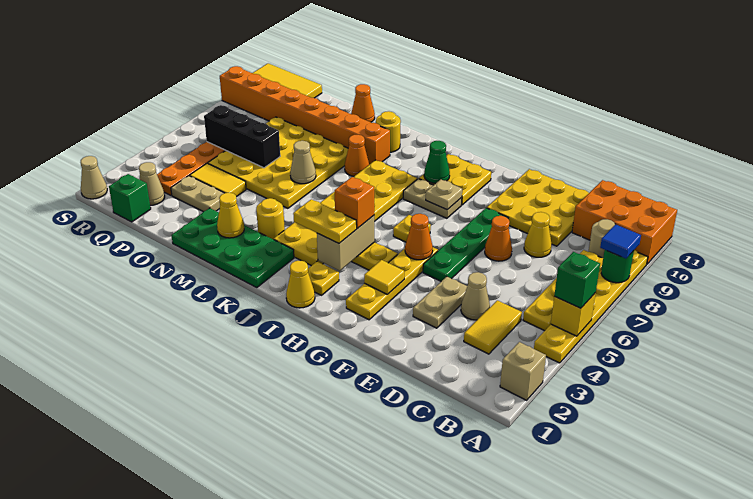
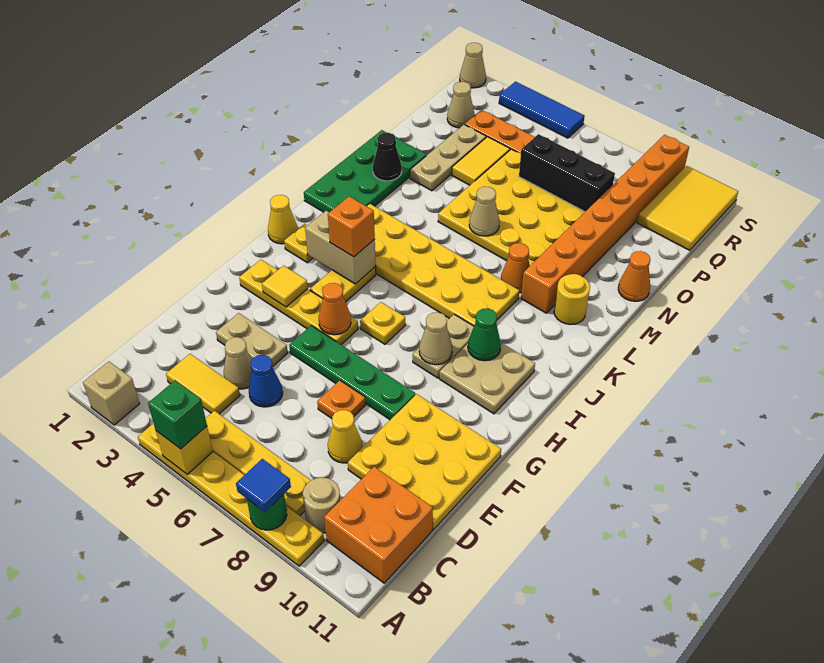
orange 2x3 brick [572,180,677,264] -> orange 2x2 brick [324,467,433,583]
none -> blue 1x1 cone [249,355,283,407]
orange 1x1 cone [485,216,512,261] -> orange 1x1 plate [317,380,366,419]
tan 1x1 plate [426,180,462,210] -> tan 1x1 cone [419,312,452,365]
yellow 2x2 plate [419,154,491,205] -> tan 2x2 plate [440,343,535,414]
yellow 1x2 plate [293,199,357,243] -> none
yellow 1x1 round brick [256,198,285,239] -> none
yellow 1x1 cone [217,193,244,238] -> black 1x1 cone [373,133,402,181]
tan 1x2 plate [171,176,224,212] -> tan 1x3 plate [410,124,486,191]
black 1x3 brick [204,105,280,168] -> black 1x3 brick turned to [519,134,615,212]
green 1x1 brick [109,174,151,222] -> none
none -> blue 1x3 tile [499,82,585,138]

